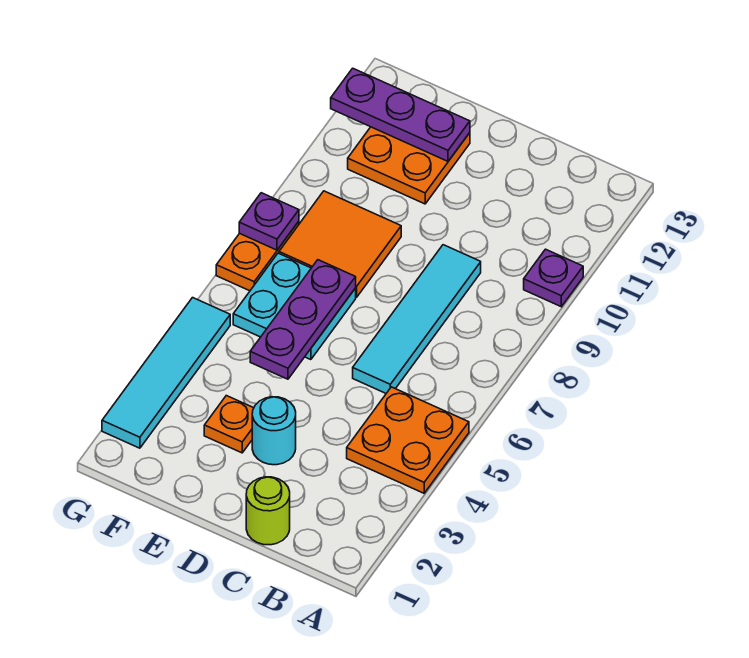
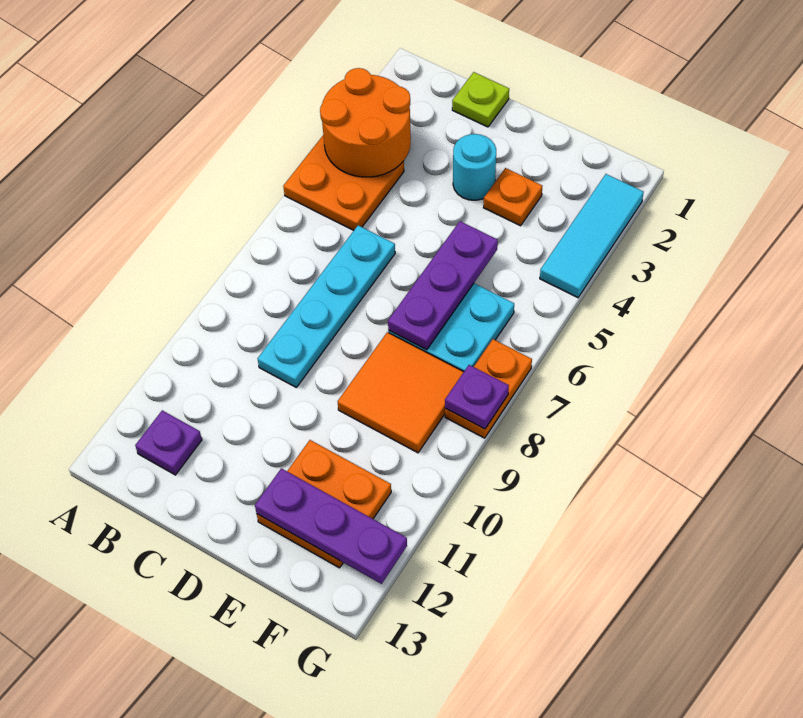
none -> orange 2x2 round brick [320,68,411,177]
purple 1x1 plate [524,249,583,307] -> purple 1x1 plate moved to [135,410,202,475]
lime 1x1 round brick [246,477,290,545] -> lime 1x1 plate [452,72,509,127]
cyan 1x4 tile [353,245,481,393] -> cyan 1x4 plate [258,225,395,387]
cyan 1x4 tile [102,298,230,448] -> cyan 1x3 tile [540,174,644,298]

